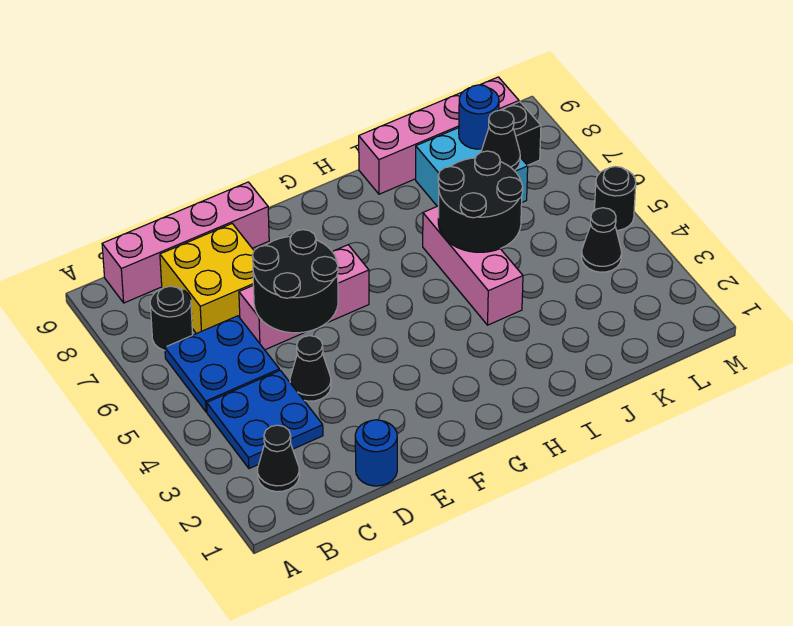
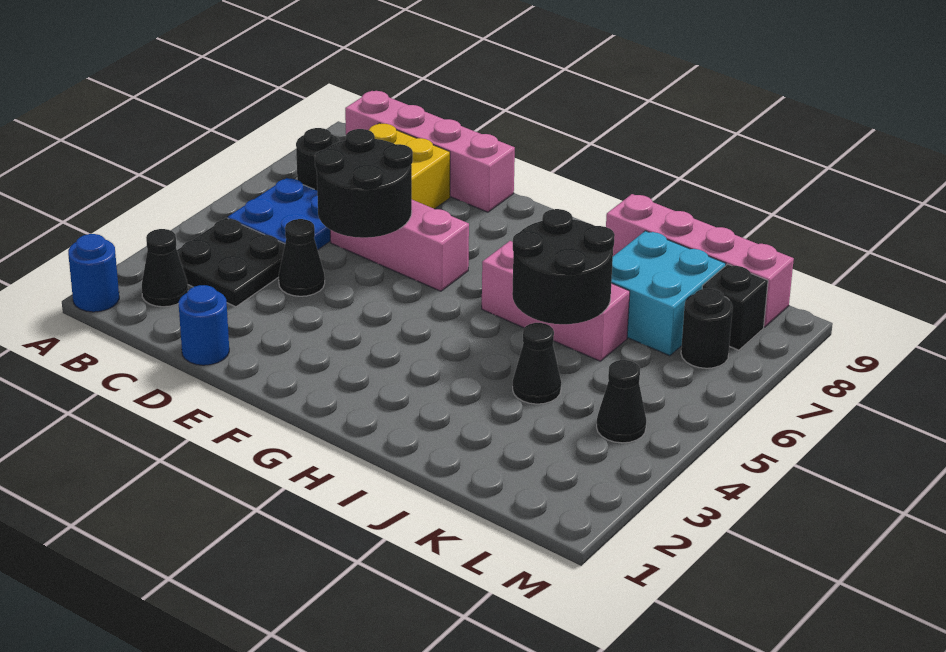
blue 2x2 plate [207,370,323,469] -> black 2x2 plate [177,218,285,307]
pink 1x3 brick [423,206,523,325] -> pink 1x3 brick turned to [482,241,630,361]
black 1x1 cone [481,110,520,171] -> black 1x1 cone moved to [513,323,561,404]
blue 1x1 round brick [459,85,499,149] -> blue 1x1 round brick moved to [68,234,119,312]
black 1x1 round brick [594,167,636,230] -> black 1x1 round brick moved to [681,288,733,368]

